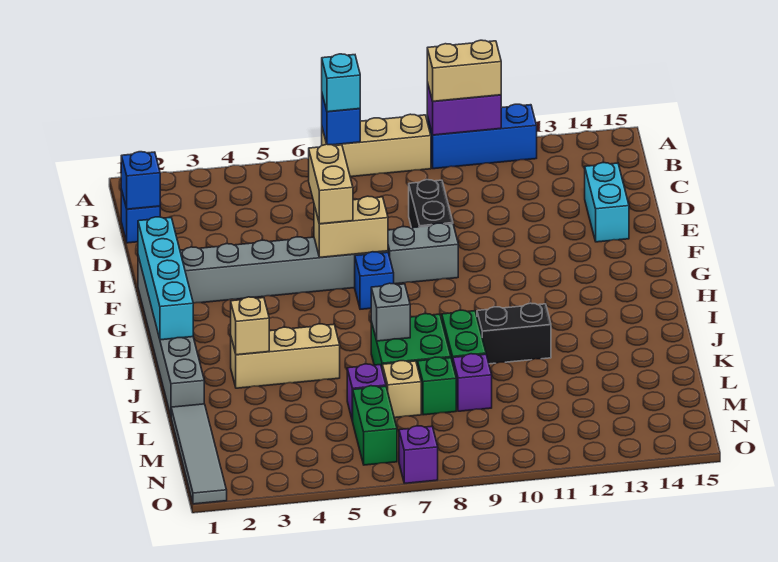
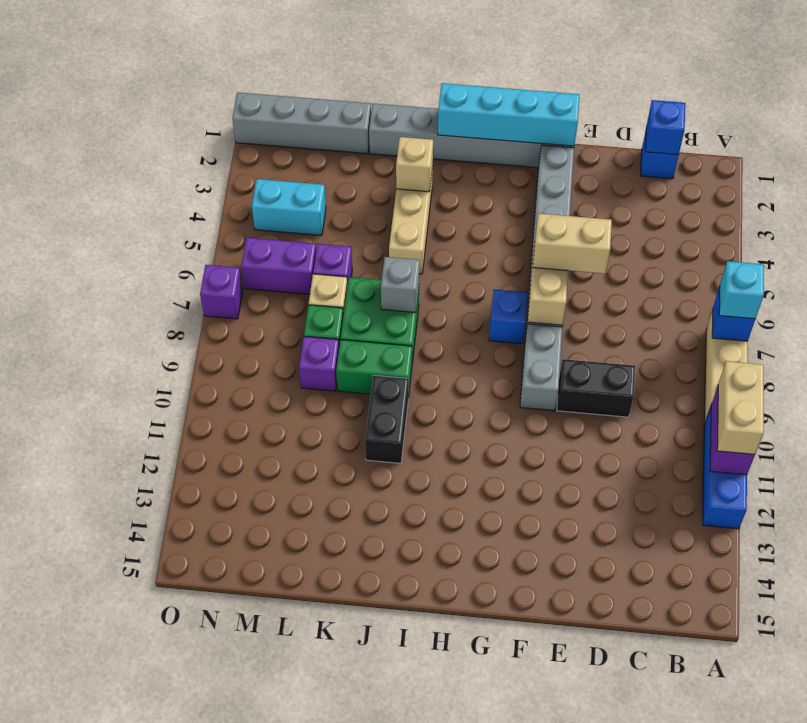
cyan 1x2 brick [585,163,629,242] -> cyan 1x2 brick moved to [252,179,326,235]
grey 1x4 tile [171,404,227,504] -> grey 1x4 brick [232,92,371,154]
green 1x2 brick [353,386,397,465] -> purple 1x2 brick [241,238,316,294]

